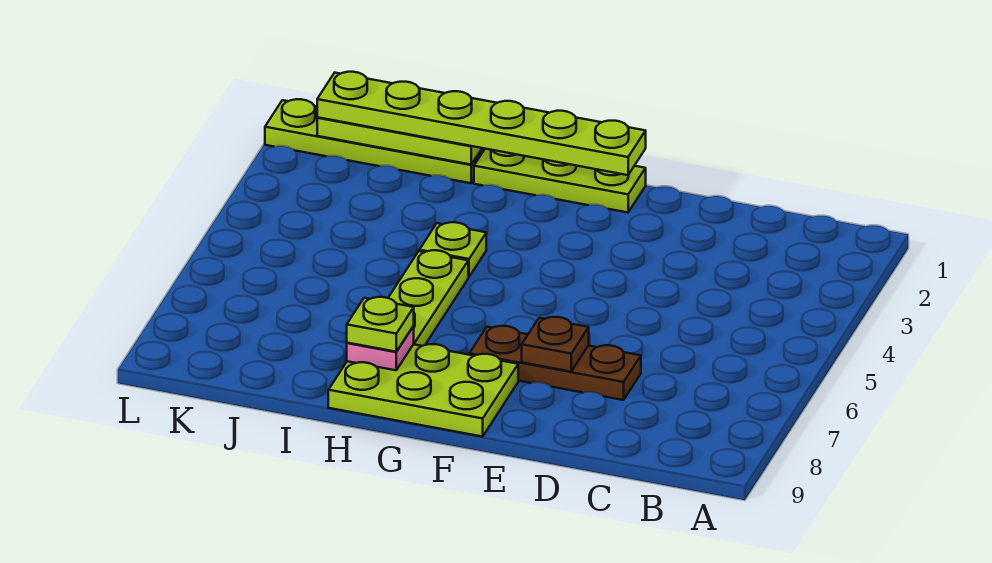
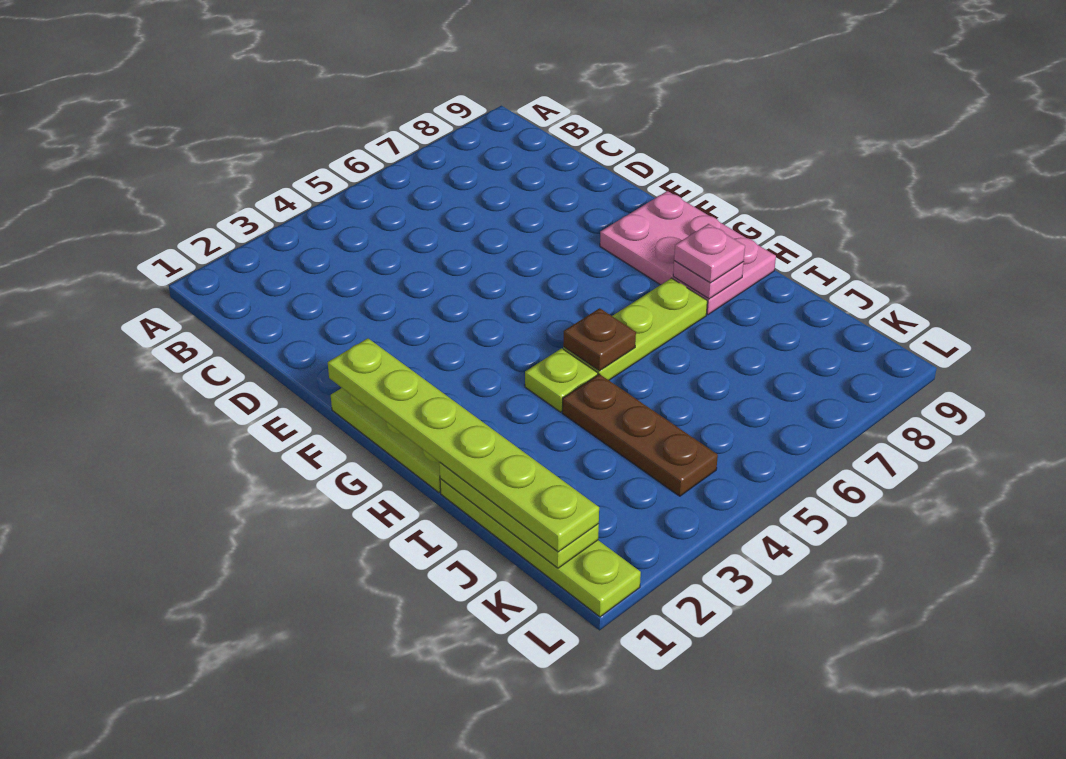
brown 1x3 plate [469,326,641,400] -> brown 1x3 plate moved to [562,374,718,496]
brown 1x1 plate [522,317,589,372] -> brown 1x1 plate moved to [563,308,636,371]
lime 2x3 plate [328,344,518,437] -> pink 2x3 plate [600,191,776,315]
lime 1x1 plate [347,297,414,352] -> pink 1x1 plate [674,224,745,283]

